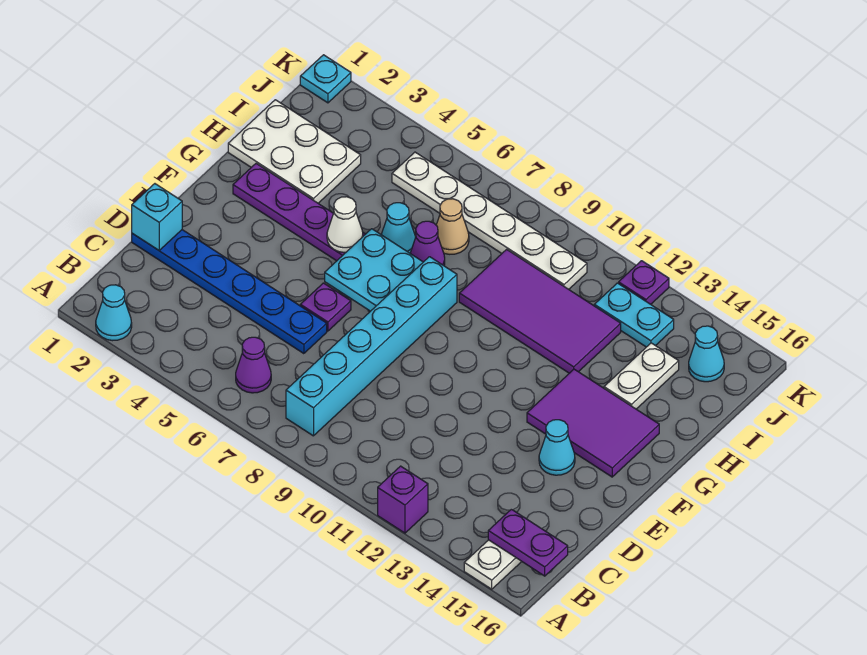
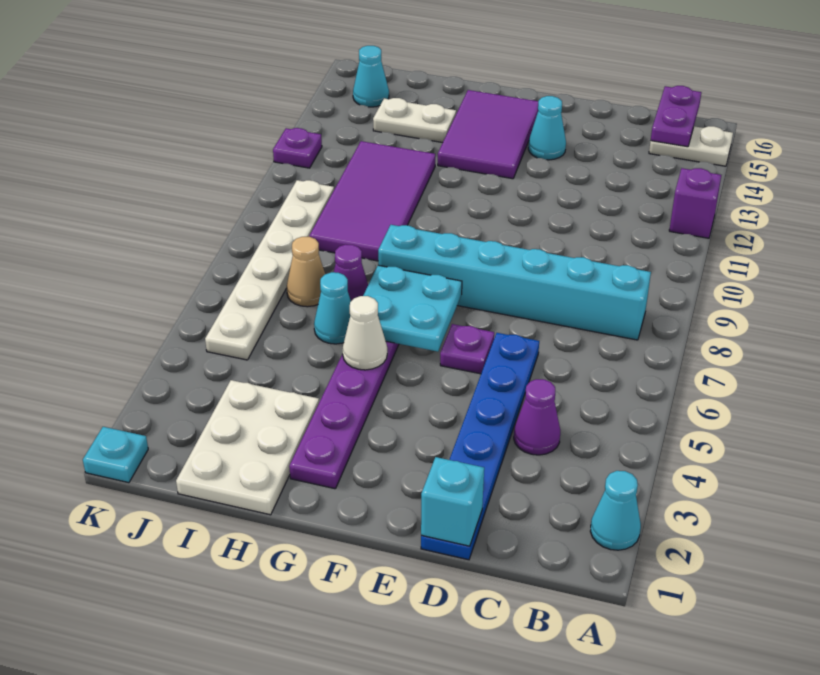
purple 1x1 cone [236,337,271,393] -> purple 1x1 cone moved to [514,379,560,455]
cyan 1x2 plate [594,283,674,347] -> none

